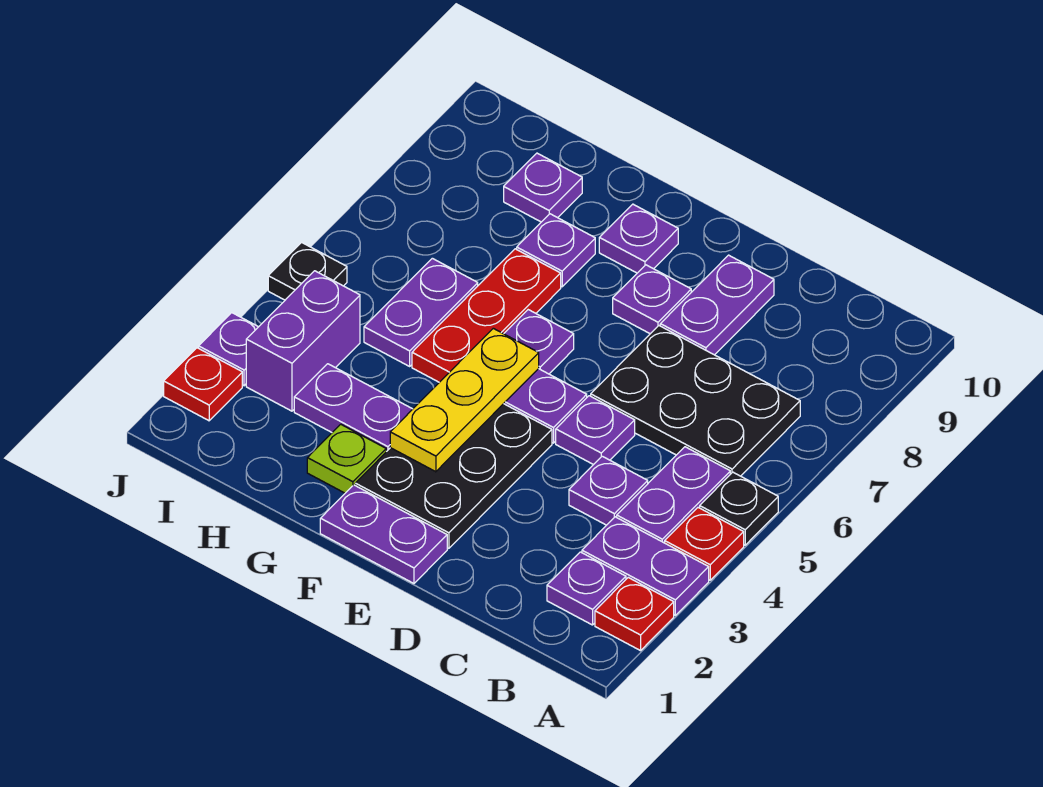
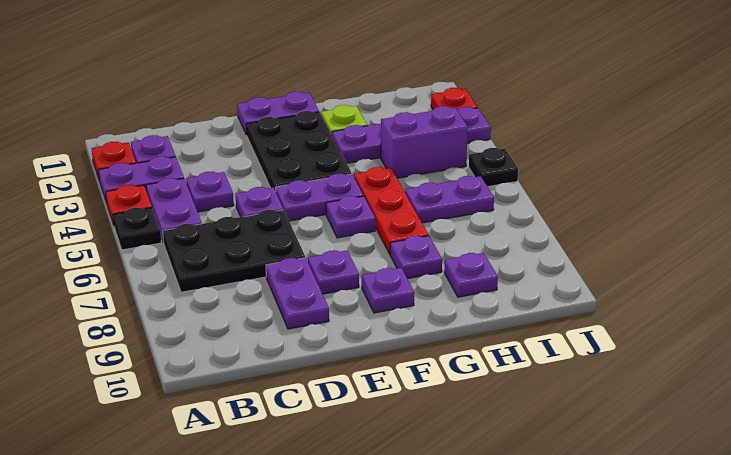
yellow 1x3 plate [390,328,539,472] -> none
purple 1x2 plate [364,258,478,366] -> purple 1x2 plate turned to [405,176,494,223]
purple 1x2 brick [246,271,360,411] -> purple 1x2 brick turned to [381,106,468,178]

